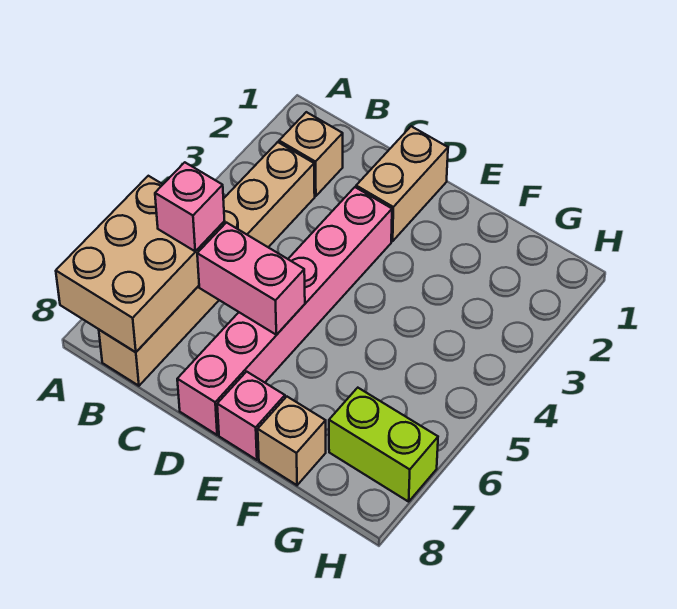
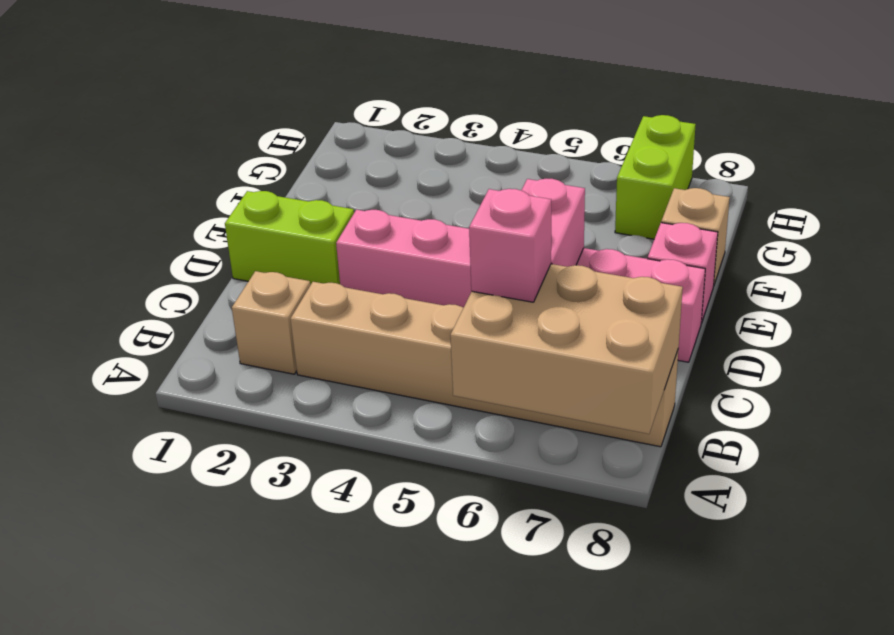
tan 1x2 brick [356,126,448,241] -> lime 1x2 brick [225,191,354,285]

